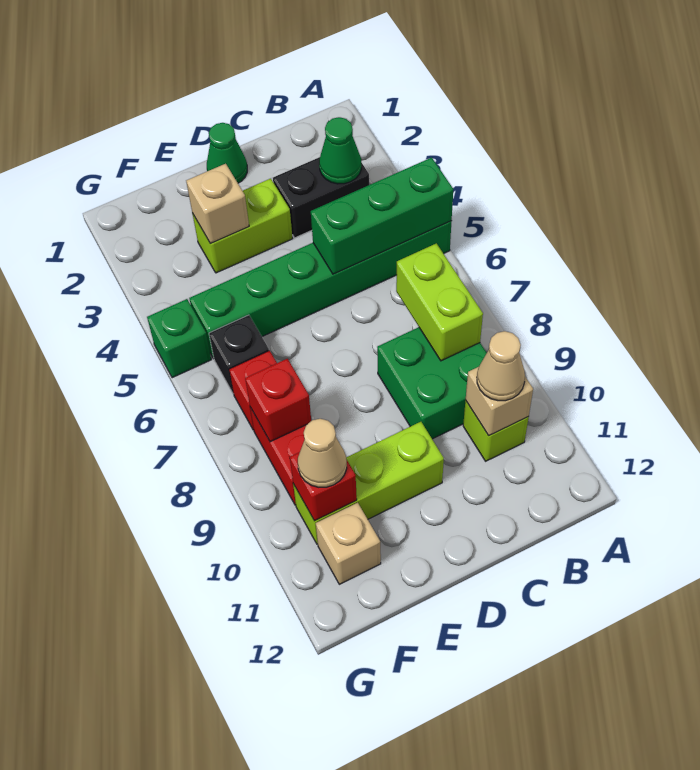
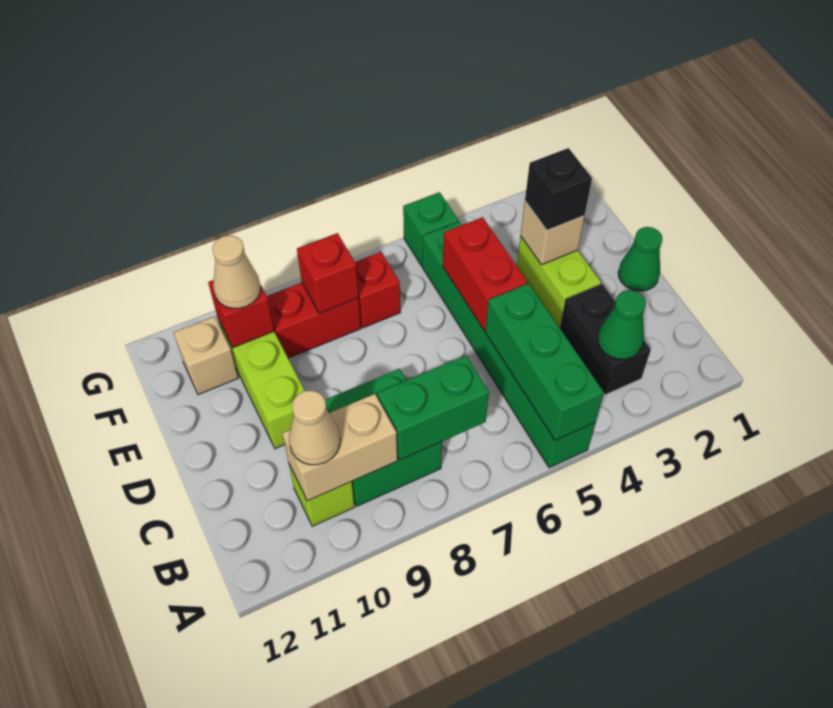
lime 1x2 brick [396,243,483,361] -> green 1x2 brick [377,355,489,460]
tan 1x1 brick [466,367,533,436] -> tan 1x2 brick [282,394,397,501]
none -> red 1x2 brick [443,217,527,330]
black 1x1 brick [209,315,269,394] -> black 1x1 brick moved to [525,148,592,230]

